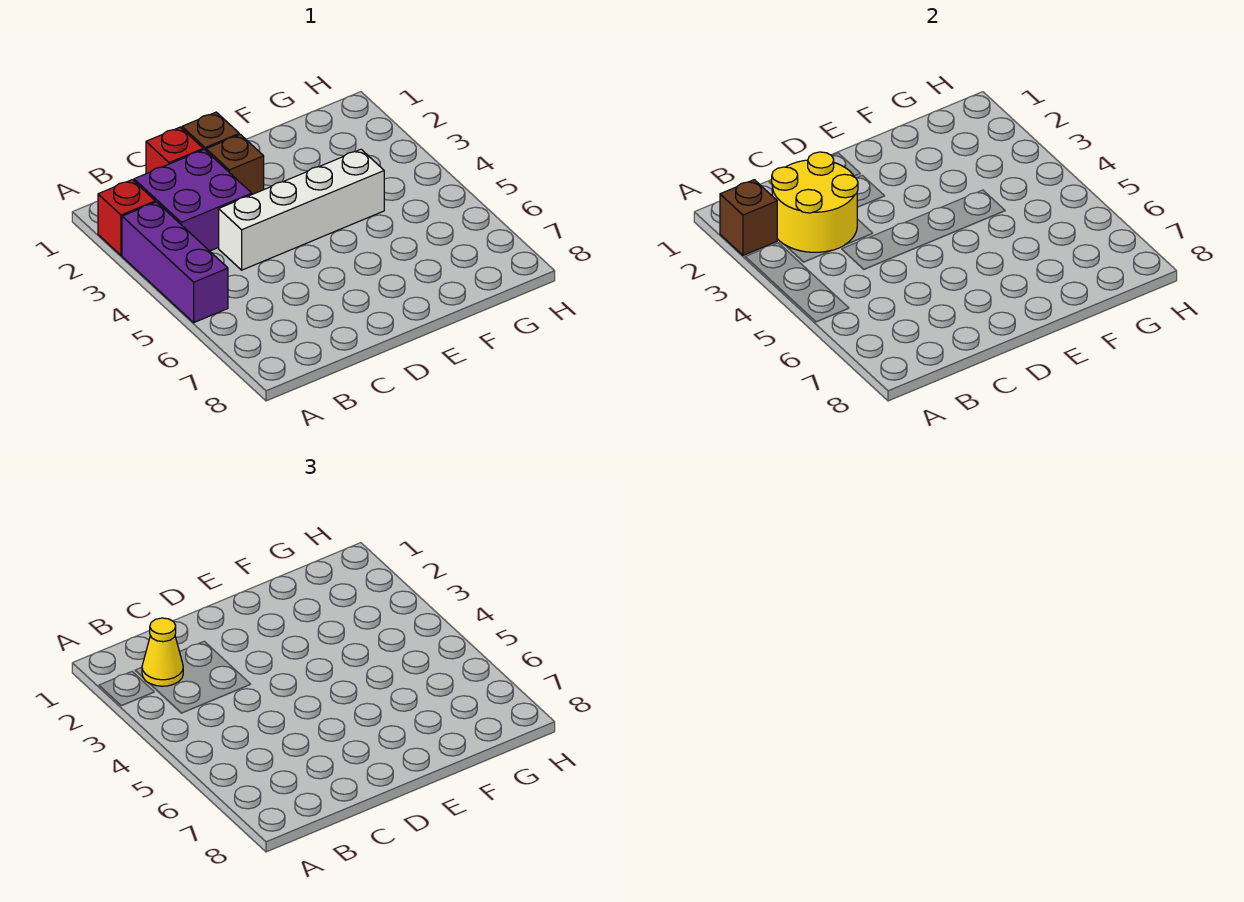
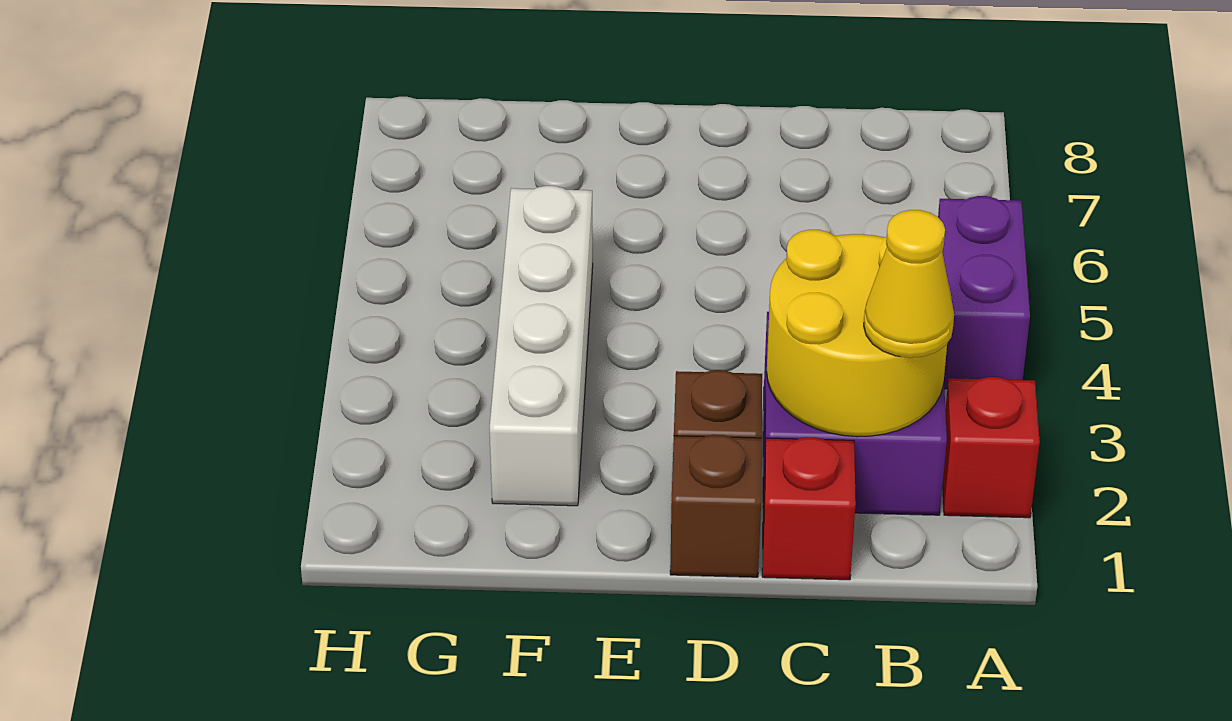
brown 1x1 brick [720,180,777,255] -> none
purple 1x3 brick [122,202,228,322] -> purple 1x2 brick [938,196,1030,389]
white 1x4 brick [219,149,384,270] -> white 1x4 brick turned to [490,186,593,506]

